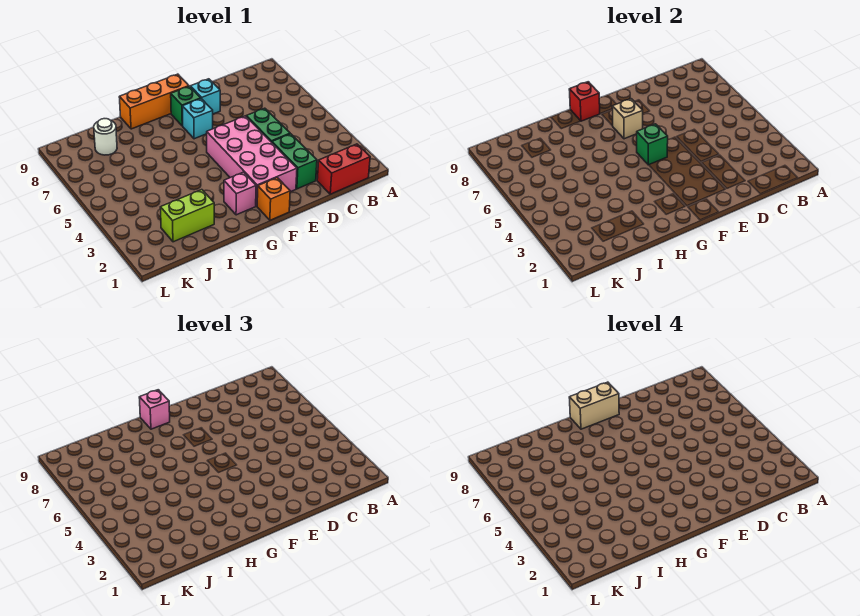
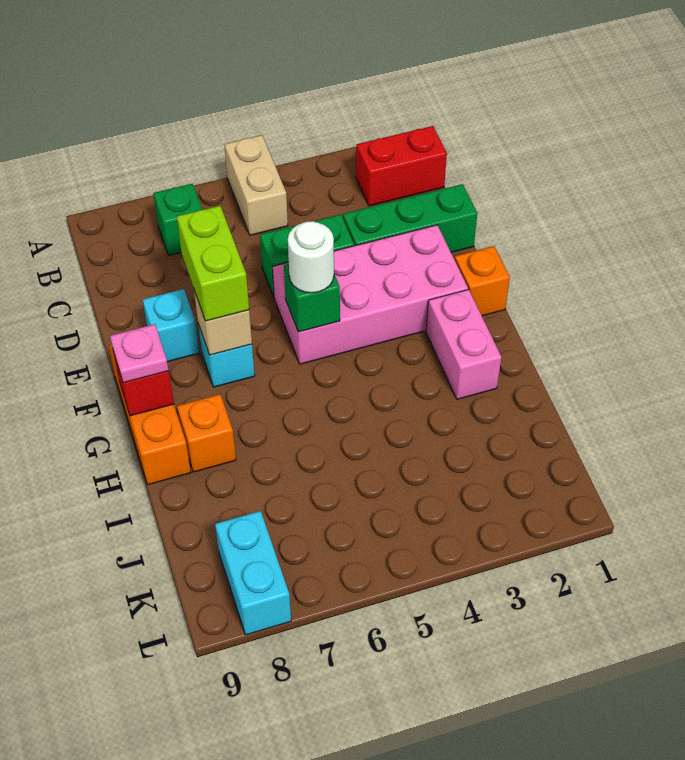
red 1x2 brick [317,144,370,194] -> red 1x2 brick turned to [356,126,447,206]
green 1x2 brick [272,134,317,189] -> green 1x3 brick [343,184,477,252]
green 1x1 brick [171,86,201,126] -> green 1x1 brick moved to [153,184,202,256]
tan 1x2 brick [569,382,619,429] -> tan 1x2 brick moved to [224,135,288,235]
pink 1x1 brick [224,172,256,215] -> pink 1x2 brick [426,290,501,399]
pink 1x1 brick [139,390,170,429] -> pink 1x1 plate [110,324,169,383]
none -> orange 1x1 brick [177,394,236,472]
lime 1x2 brick [160,190,214,242] -> lime 1x2 brick moved to [177,206,249,321]
white 1x1 round brick [94,119,117,155] -> white 1x1 round brick moved to [288,221,334,293]
none -> cyan 1x2 brick [215,511,291,635]

